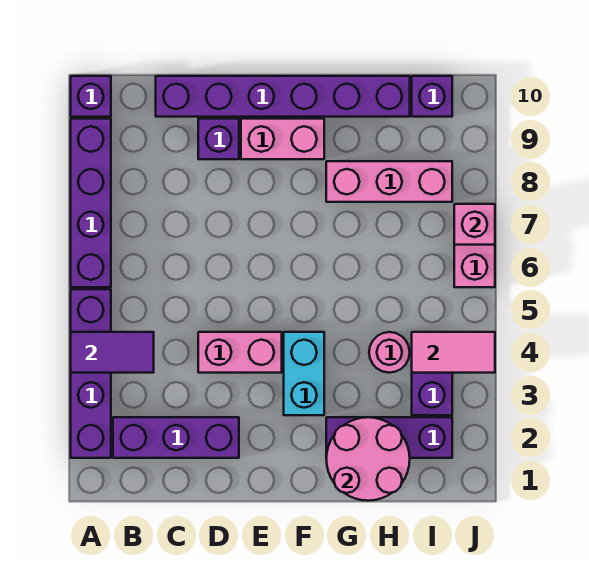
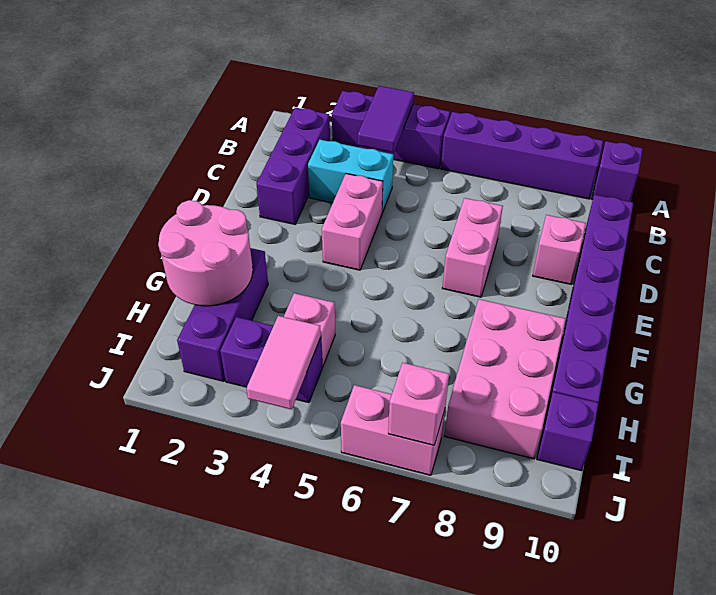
purple 1x4 brick [71,289,111,458] -> purple 1x3 brick [332,91,450,169]
purple 1x1 brick [198,119,239,159] -> pink 1x1 brick [533,215,586,284]
pink 1x2 brick [241,119,324,159] -> pink 1x2 brick moved to [442,198,503,297]
cyan 1x2 brick [284,332,324,415] -> cyan 1x2 brick moved to [308,140,393,213]
pink 1x3 brick [326,161,452,202] -> pink 2x3 brick [444,299,566,459]
pink 1x1 round brick [369,332,410,373] -> pink 1x1 brick [284,293,335,367]

